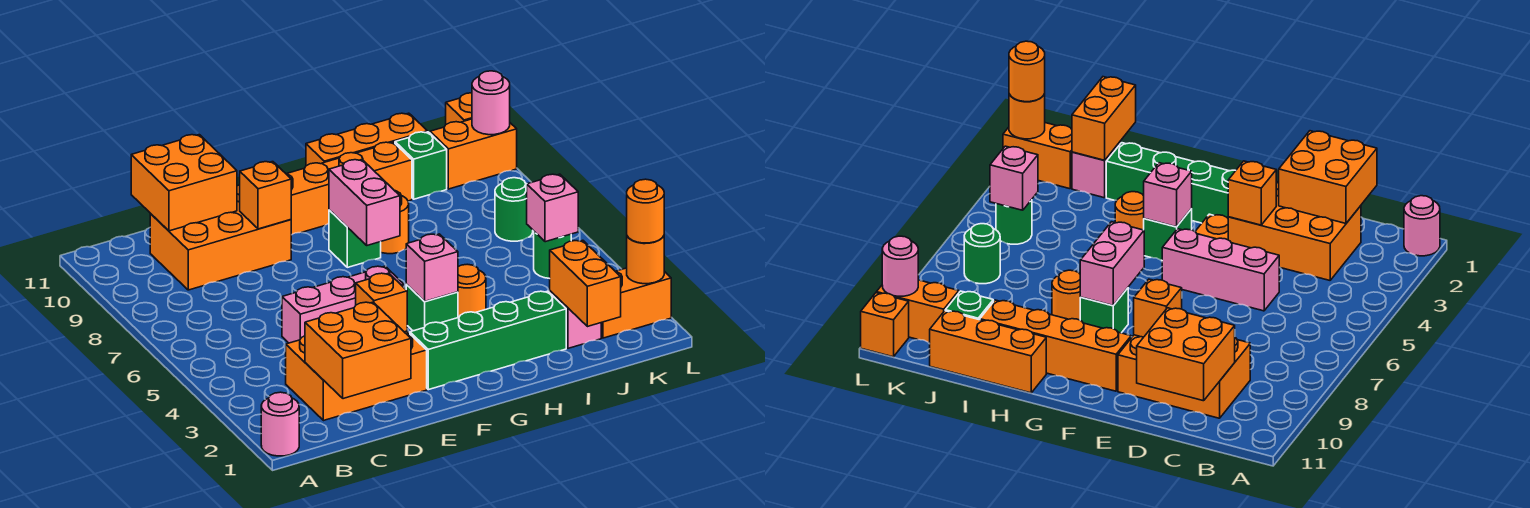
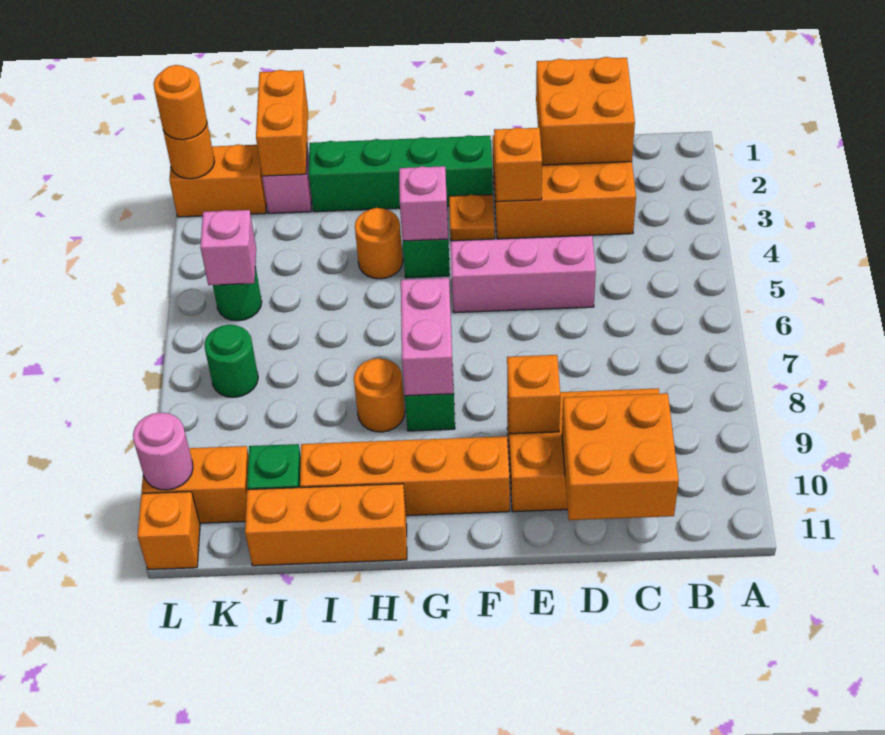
pink 1x1 round brick [261,392,299,456] -> none

